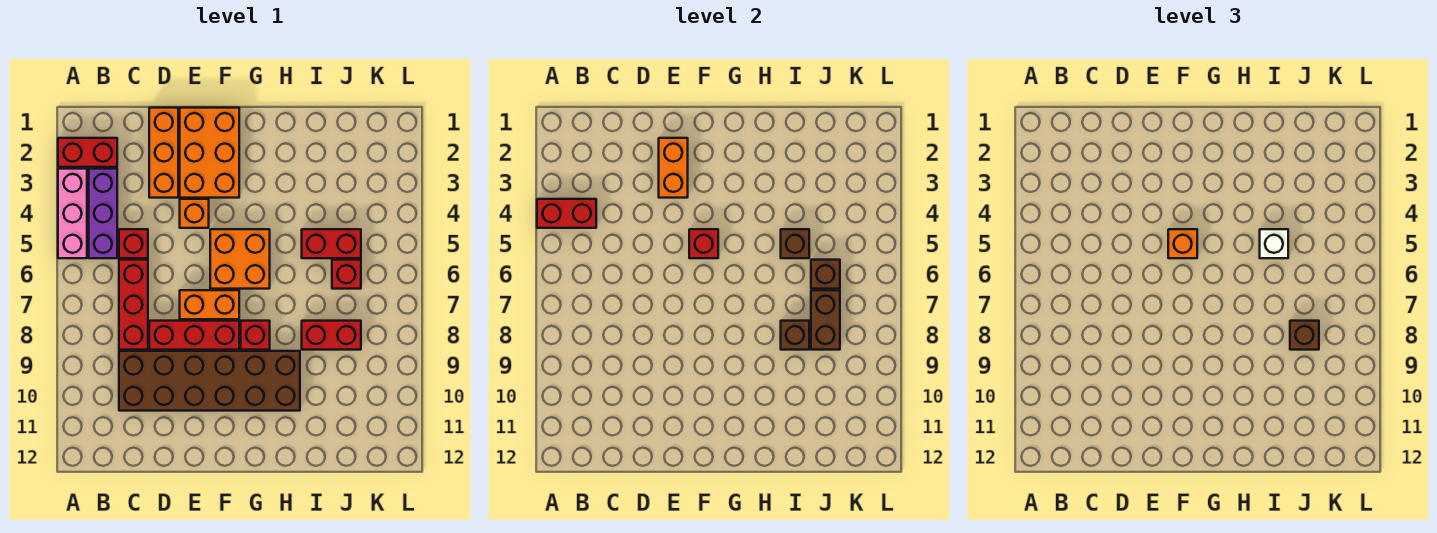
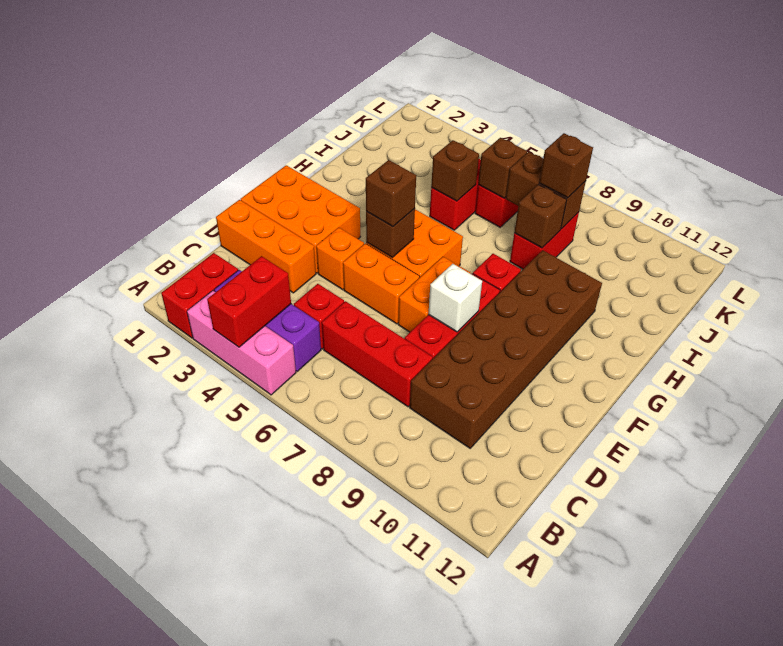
orange 1x2 brick [659,138,688,198] -> orange 1x2 brick moved to [343,243,420,324]
red 1x1 brick [689,229,718,258] -> brown 1x1 brick [366,209,415,257]
orange 1x1 brick [1168,229,1197,258] -> brown 1x1 brick [366,160,416,227]
white 1x1 brick [1260,229,1288,258] -> white 1x1 brick moved to [429,264,482,332]

